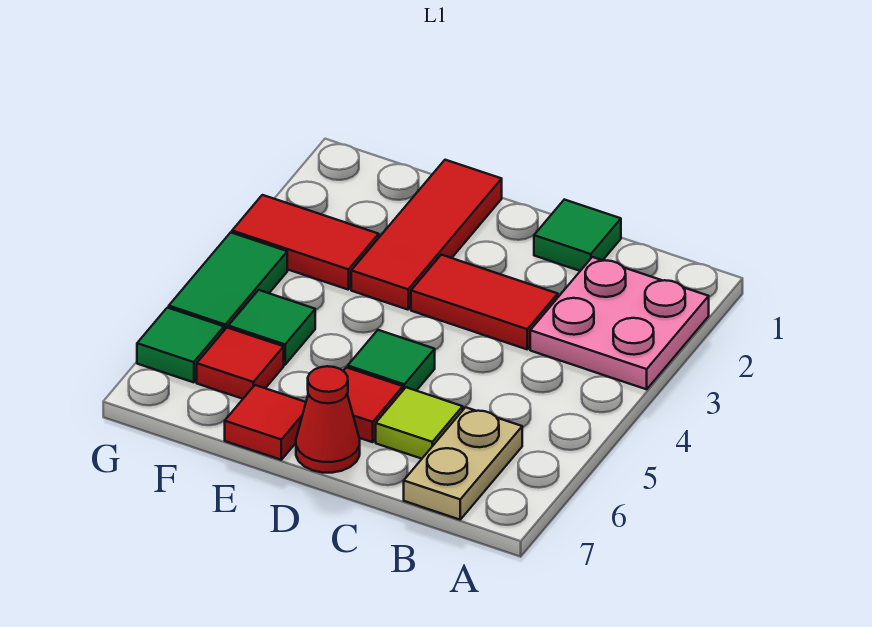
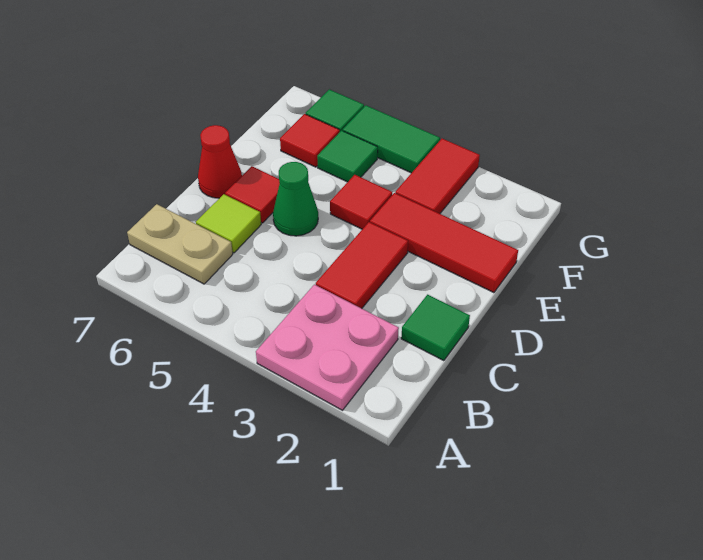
green 1x1 tile [348,330,435,391] -> green 1x1 cone [273,162,318,236]
red 1x1 tile [225,385,306,460] -> red 1x1 tile moved to [330,175,392,229]

